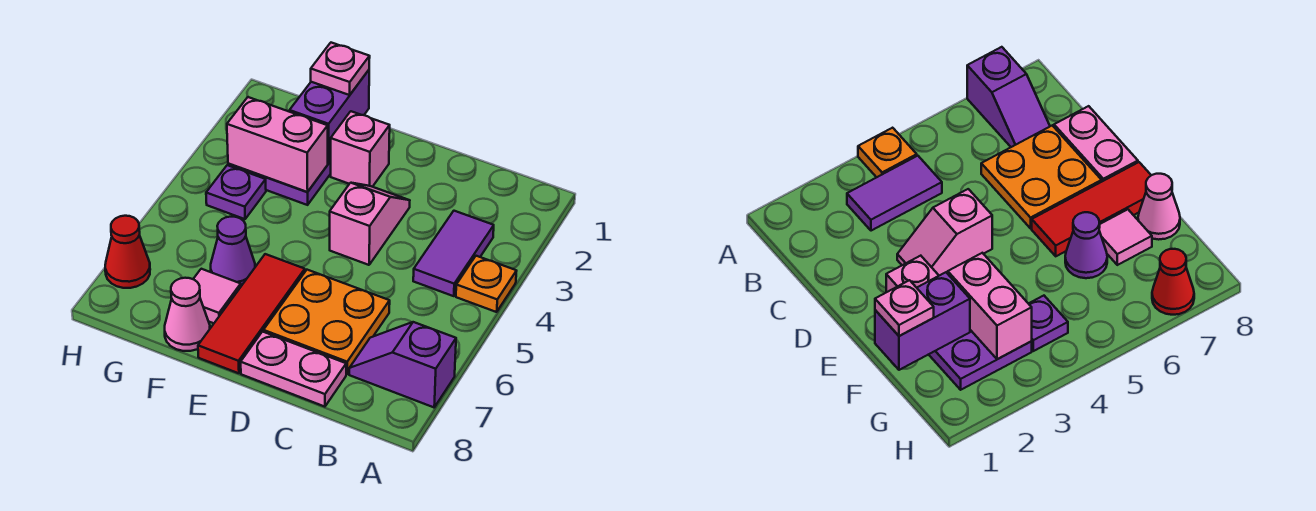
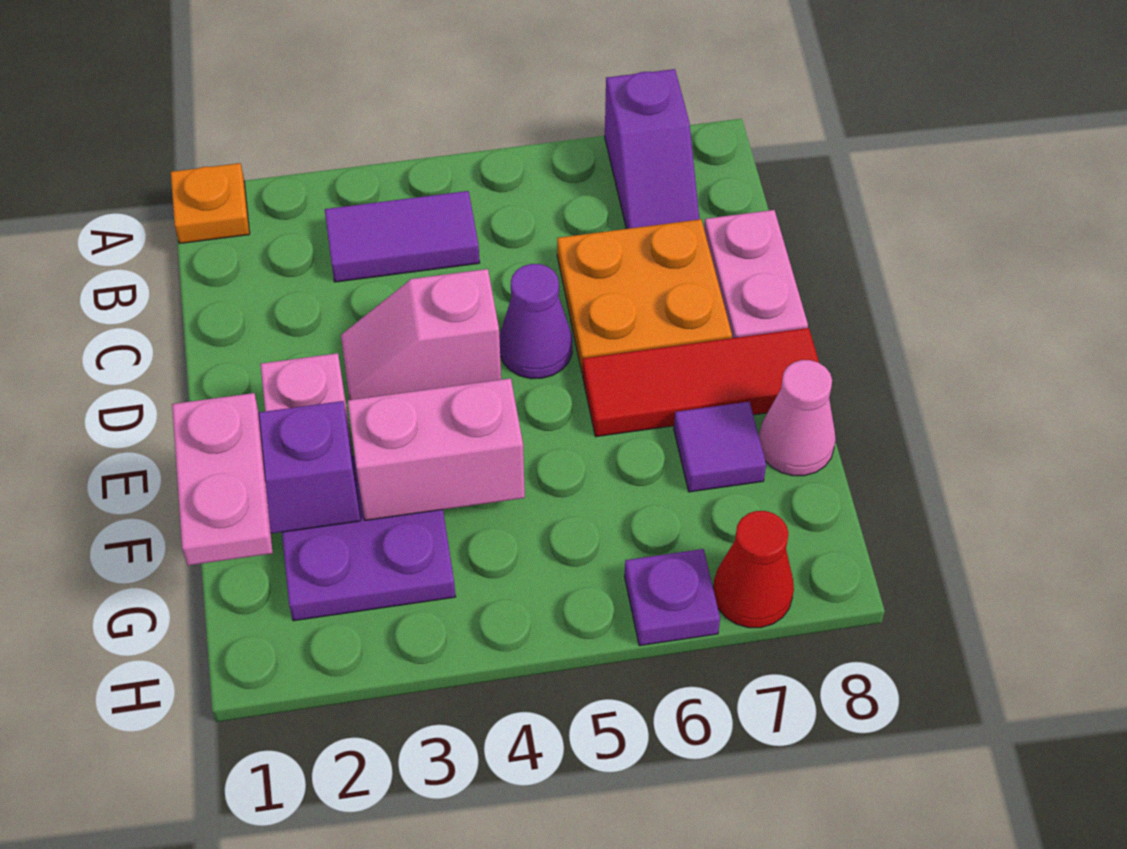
orange 1x1 plate [456,256,516,312] -> orange 1x1 plate moved to [171,163,250,244]
pink 1x1 plate [311,43,370,95] -> pink 1x2 plate [172,393,273,565]
pink 1x2 brick [227,97,328,192] -> pink 1x2 brick turned to [348,378,525,520]
purple 1x1 cone [211,217,255,286] -> purple 1x1 cone moved to [499,264,572,379]
pink 1x1 tile [193,269,241,323] -> purple 1x1 tile [674,402,766,492]
purple 1x1 plate [206,165,266,219] -> purple 1x1 plate moved to [625,549,720,646]

